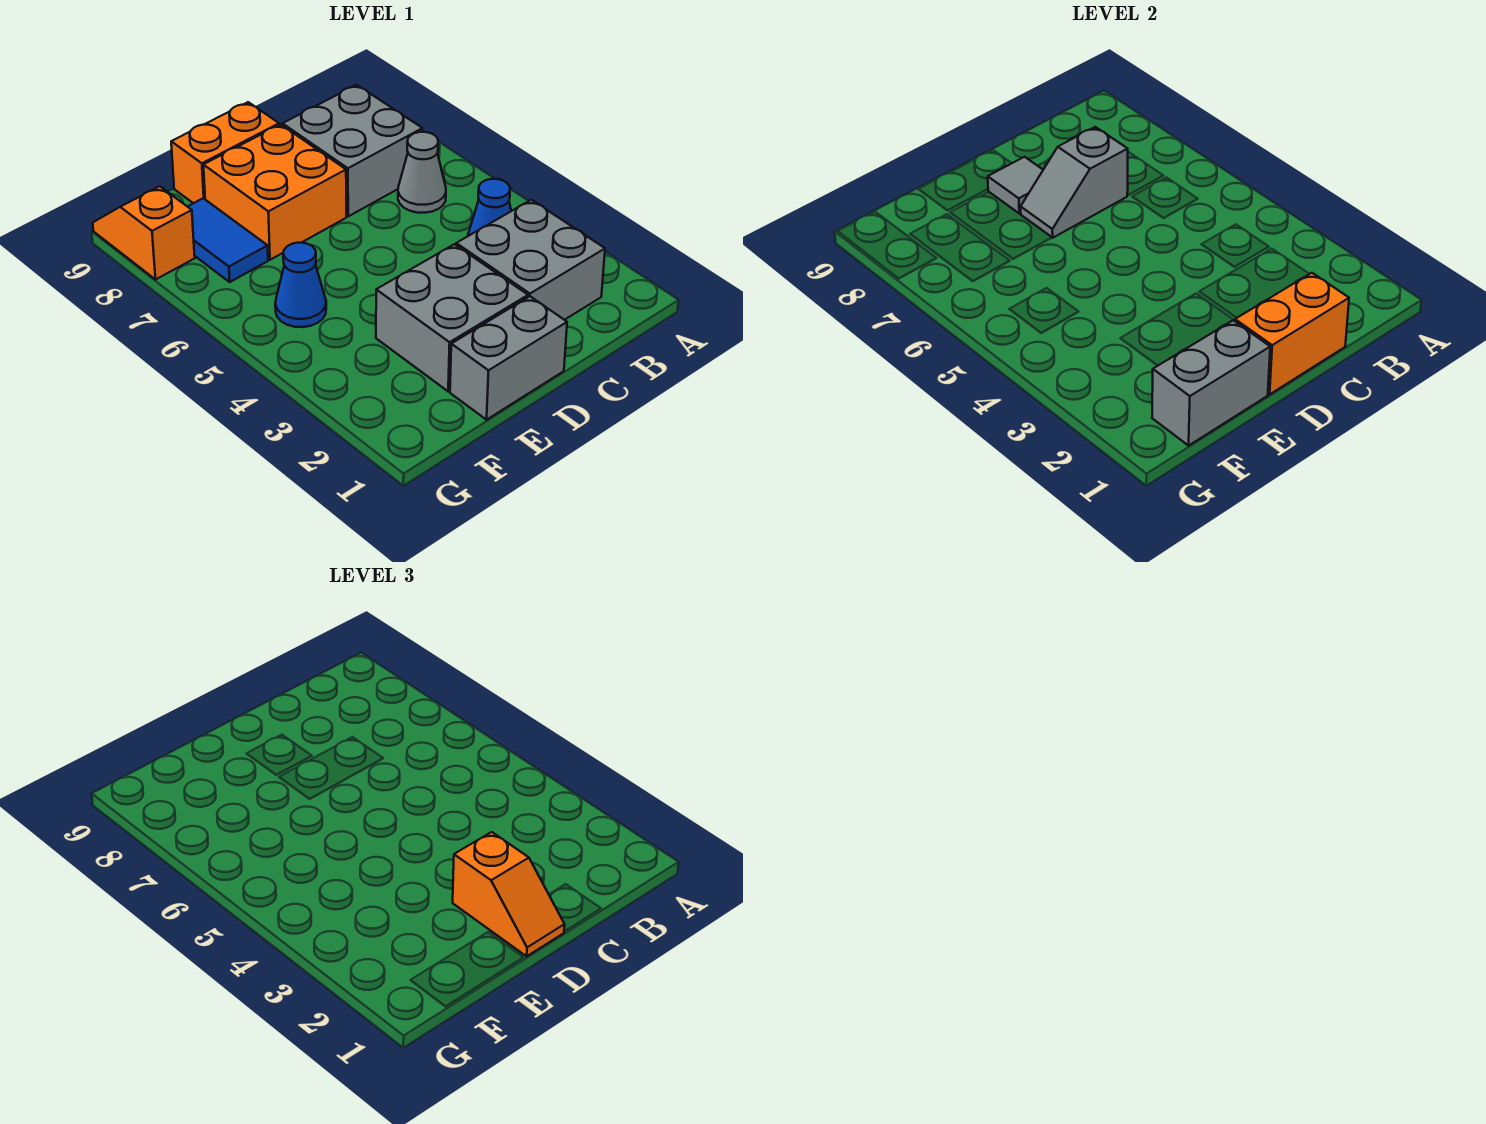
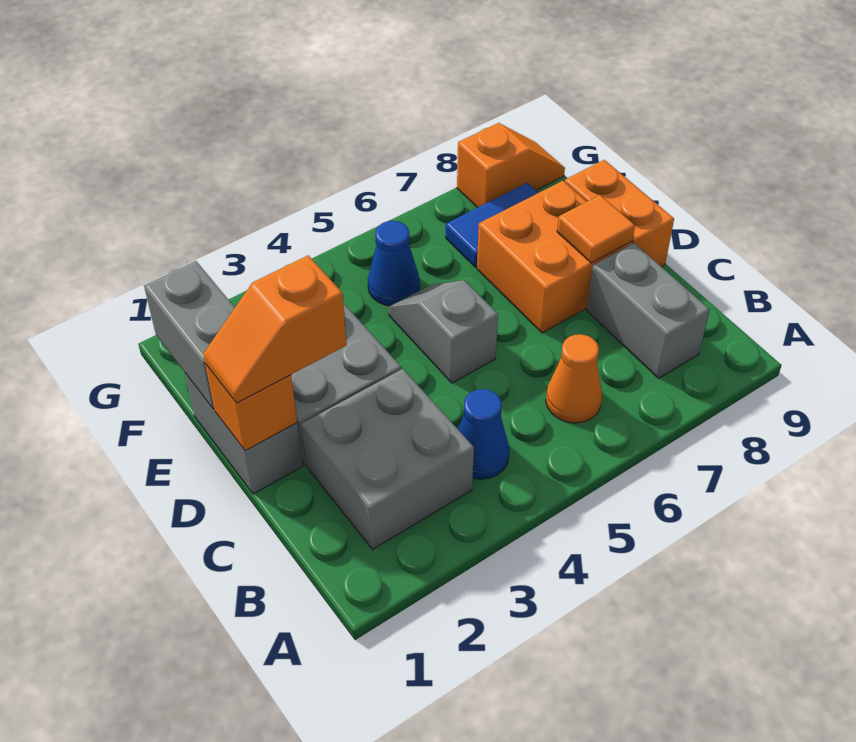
grey 1x1 cone [398,132,446,213] -> orange 1x1 cone [546,334,602,423]
grey 2x2 brick [283,85,422,216] -> grey 1x2 brick [587,243,710,378]
orange 1x2 brick [1235,273,1349,394] -> orange 1x1 brick [205,364,297,451]
grey 1x2 slope [1021,127,1128,238] -> grey 1x2 slope moved to [388,280,498,383]
grey 1x1 tile [988,157,1043,213] -> orange 1x1 tile [557,195,635,263]

